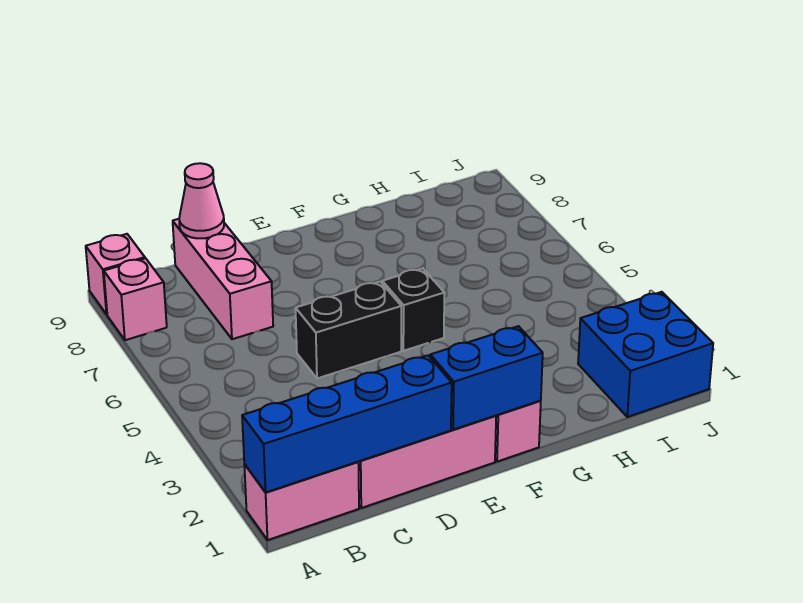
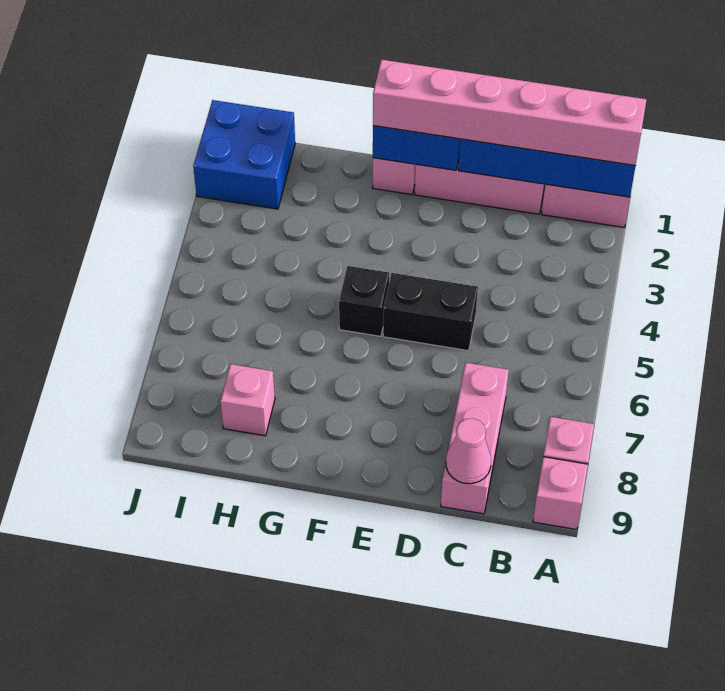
none -> pink 1x6 brick [373,60,646,166]
none -> pink 1x1 brick [220,364,275,436]

